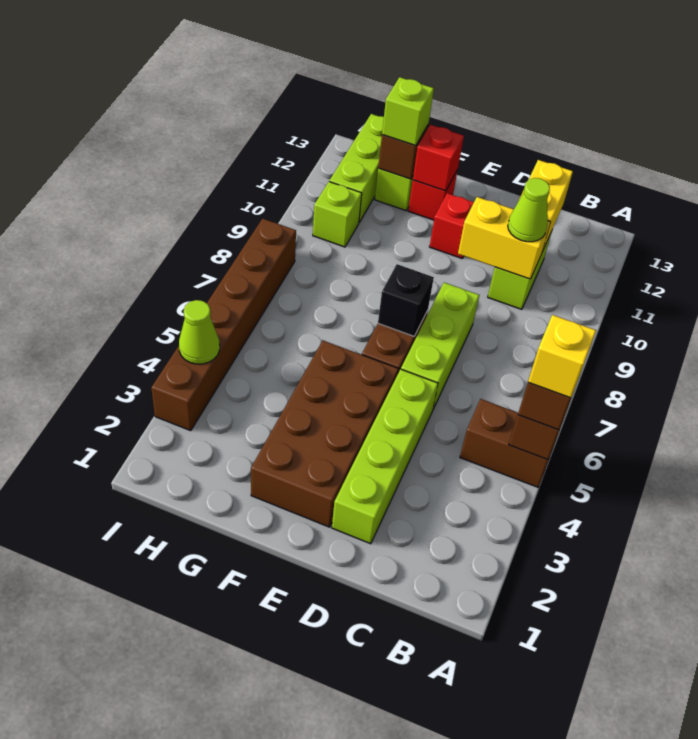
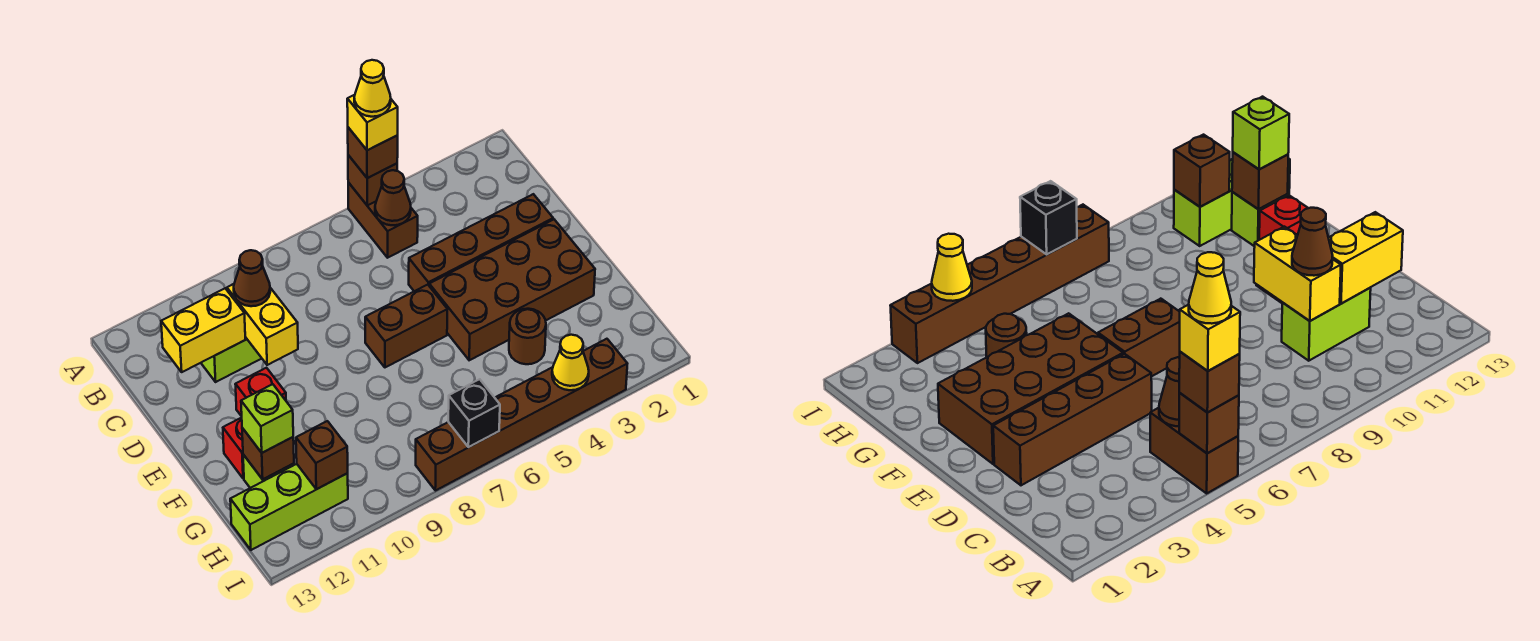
none -> yellow 1x1 cone [354,60,391,117]
none -> brown 1x1 cone [375,170,411,225]
lime 1x1 cone [508,178,550,242] -> brown 1x1 cone [234,250,270,306]
lime 1x4 brick [332,369,438,544] -> brown 1x4 brick [409,194,553,291]
lime 1x3 brick [401,283,479,409] -> none
black 1x1 brick [378,264,434,336] -> black 1x1 brick moved to [448,379,500,447]
red 1x1 brick [413,125,464,191] -> none
none -> brown 1x1 round brick [509,309,546,364]
lime 1x1 brick [313,182,362,247] -> none
none -> brown 1x1 brick [296,421,348,489]
lime 1x1 cone [179,300,220,364] -> yellow 1x1 cone [552,335,589,390]

